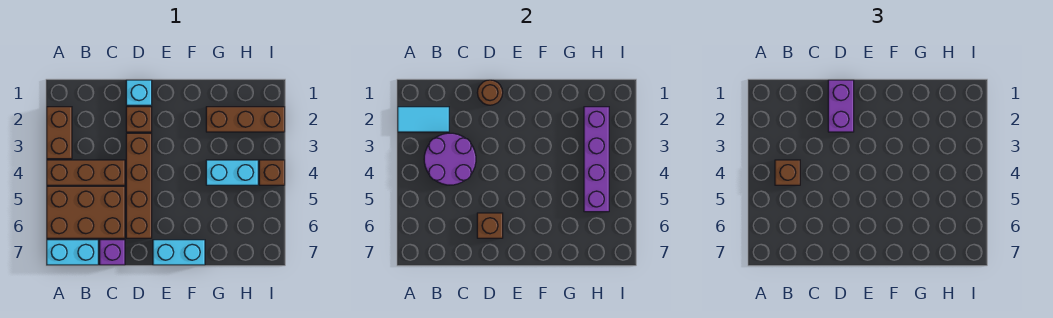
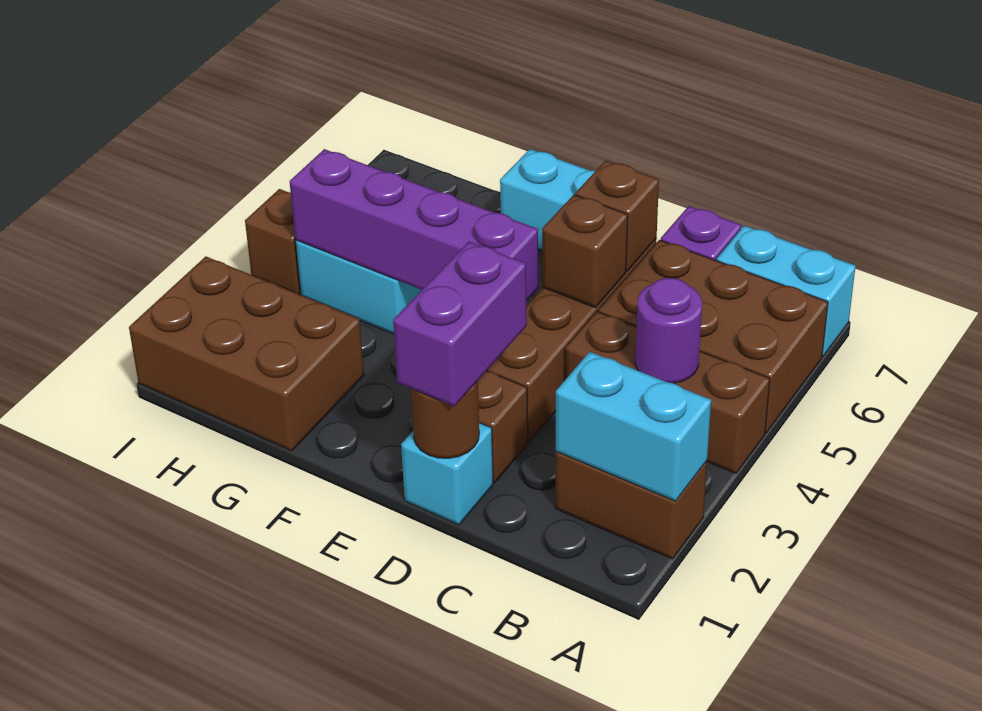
brown 1x2 brick [47,107,72,159] -> brown 1x2 brick turned to [555,452,707,559]
cyan 1x2 tile [398,107,449,132] -> cyan 1x2 brick [556,352,711,501]
purple 2x2 round brick [424,133,476,185] -> purple 1x1 round brick [635,278,702,383]
brown 1x1 brick [775,160,800,185] -> brown 1x1 brick moved to [542,195,628,308]
brown 1x3 brick [206,107,285,132] -> brown 2x3 brick [129,256,364,451]
purple 1x4 brick [584,107,609,212] -> purple 1x4 brick turned to [290,149,538,301]

